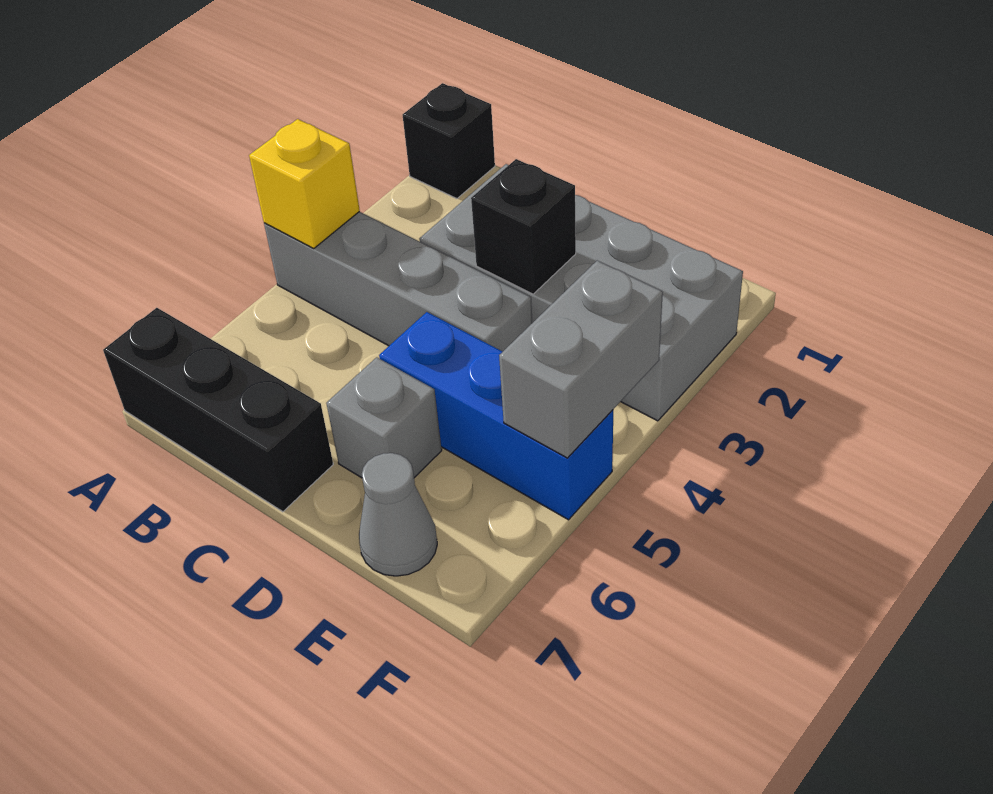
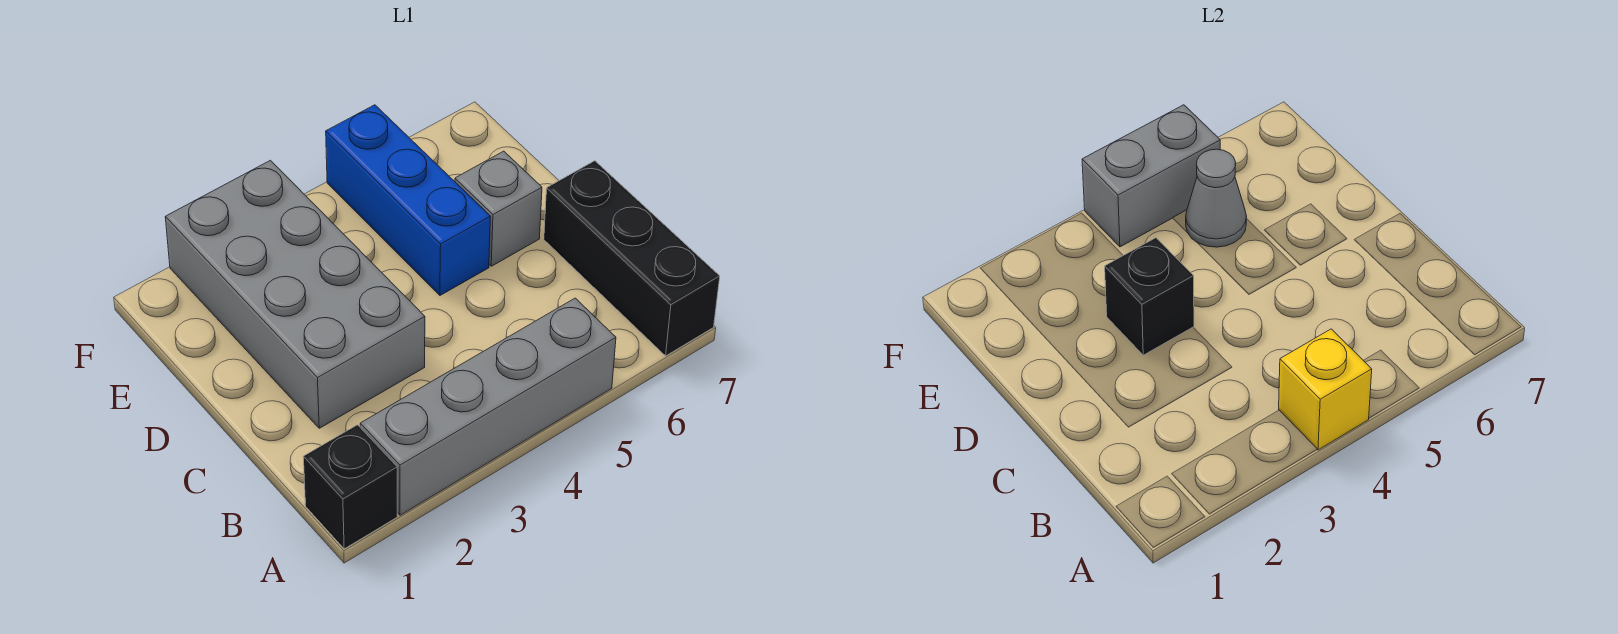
grey 1x4 brick [264,212,532,352] -> grey 1x4 brick turned to [360,298,616,515]
grey 1x1 cone [359,453,437,576] -> grey 1x1 cone moved to [1186,149,1247,247]

